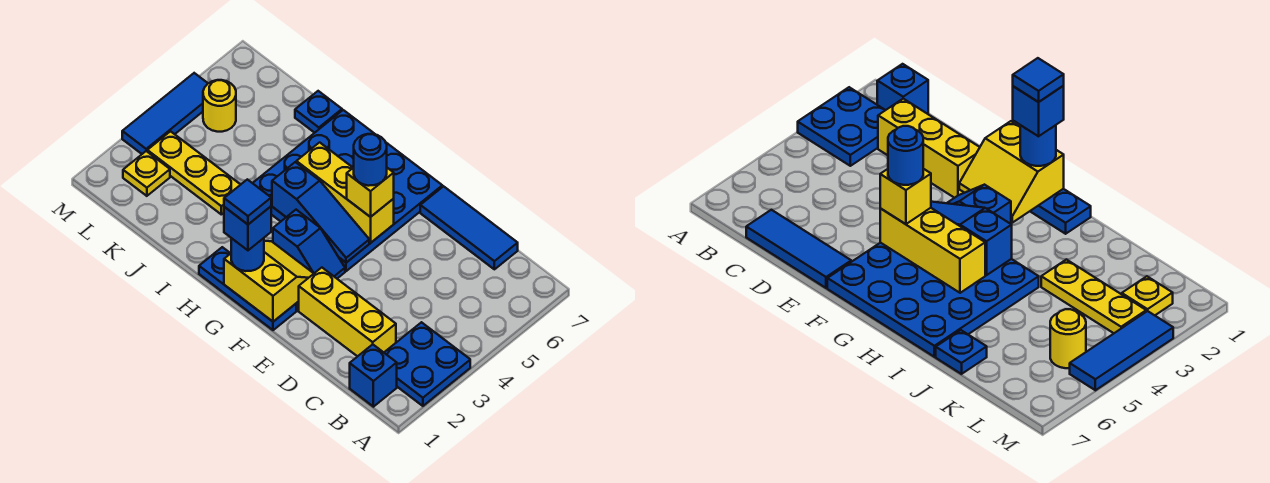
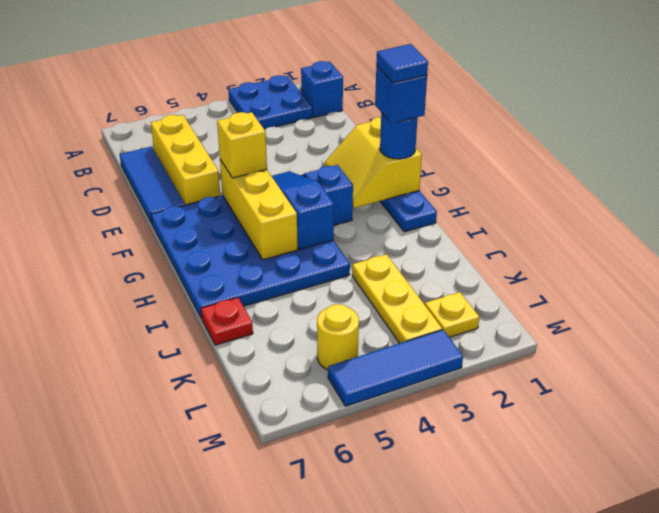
yellow 1x3 brick [299,268,396,357] -> yellow 1x3 brick moved to [151,115,220,205]
blue 1x1 round brick [354,134,387,186] -> none
blue 1x1 plate [295,91,342,133] -> red 1x1 plate [201,297,253,345]

